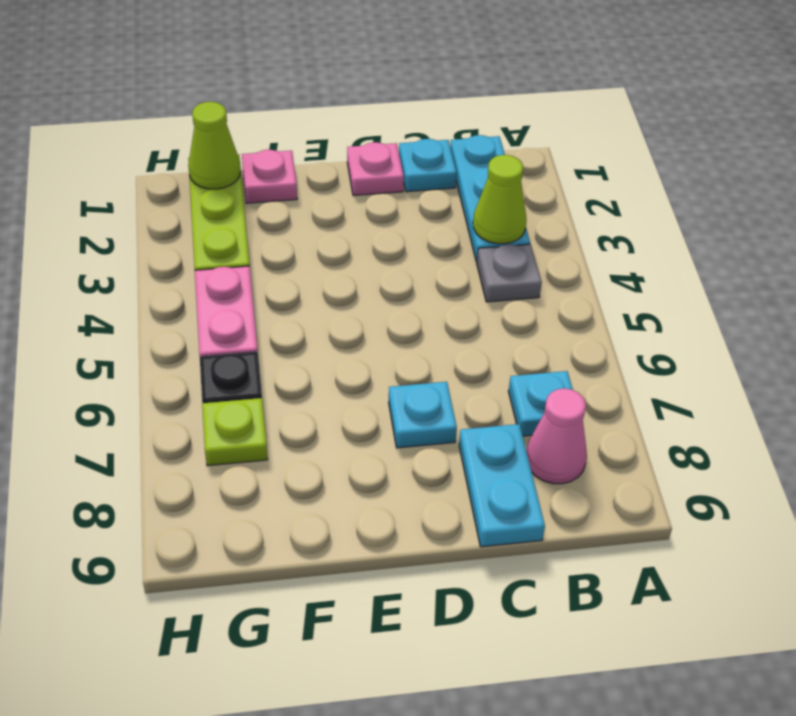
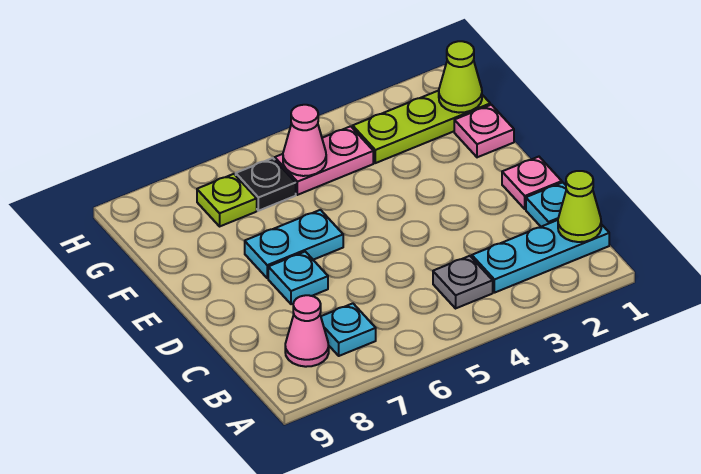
lime 1x1 cone [473,155,526,244] -> lime 1x1 cone moved to [558,171,601,242]
cyan 1x2 plate [459,424,545,547] -> cyan 1x2 plate moved to [245,210,343,278]
none -> pink 1x1 cone [283,105,326,176]

